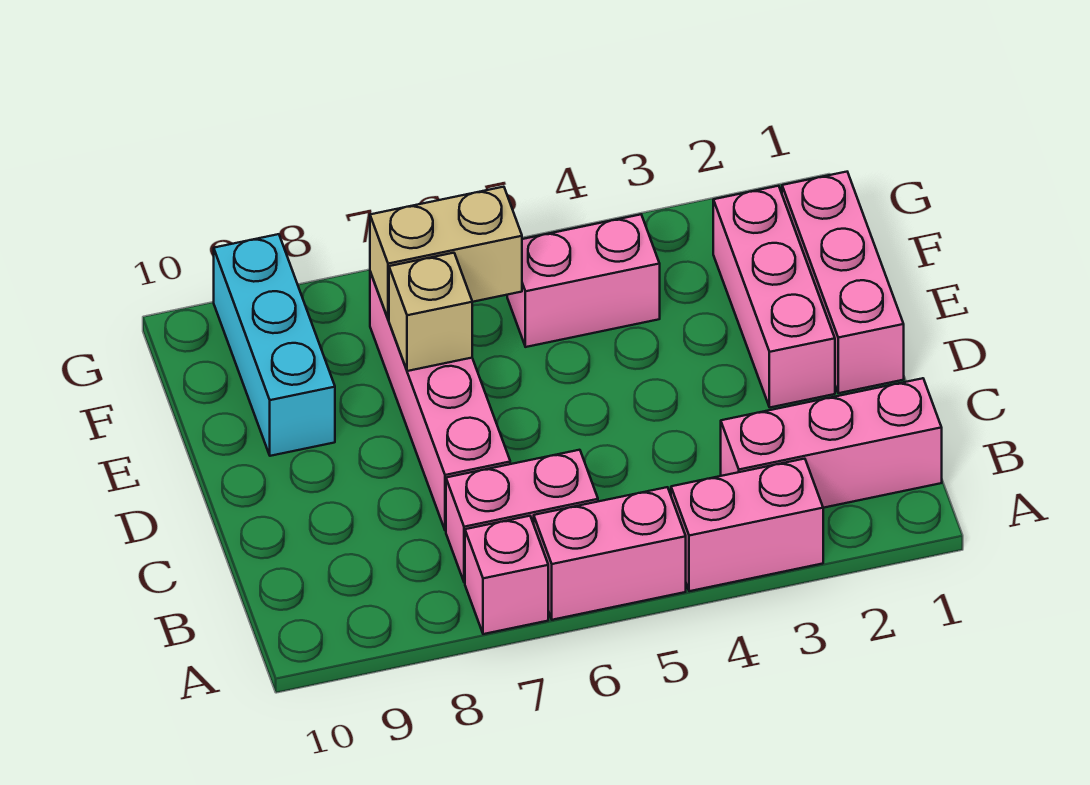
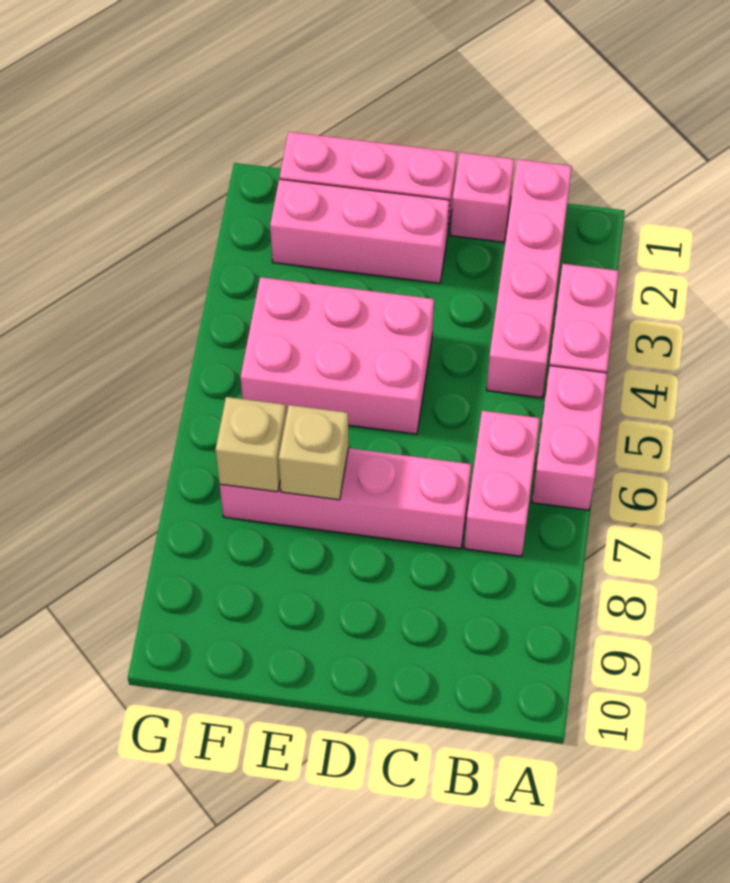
pink 1x1 brick [465,516,548,634] -> pink 1x1 brick moved to [451,153,514,242]
pink 1x3 brick [721,378,942,508] -> pink 1x4 brick [486,159,572,398]
cyan 1x3 brick [214,234,335,456] -> none
pink 1x2 brick [507,215,660,347] -> pink 2x3 brick [241,277,434,434]
tan 1x2 brick [370,187,522,319] -> tan 1x1 brick [216,397,286,492]

